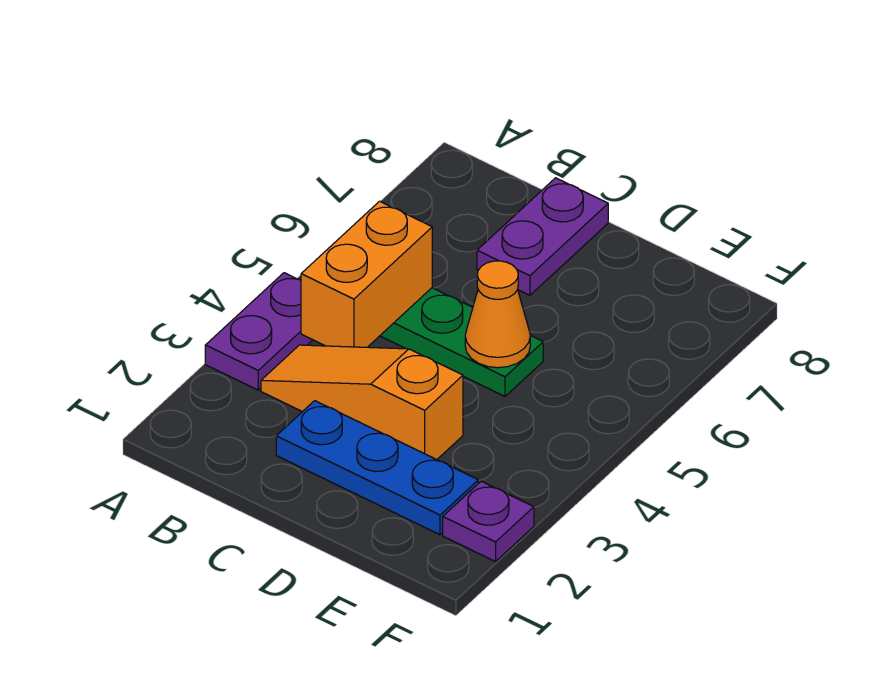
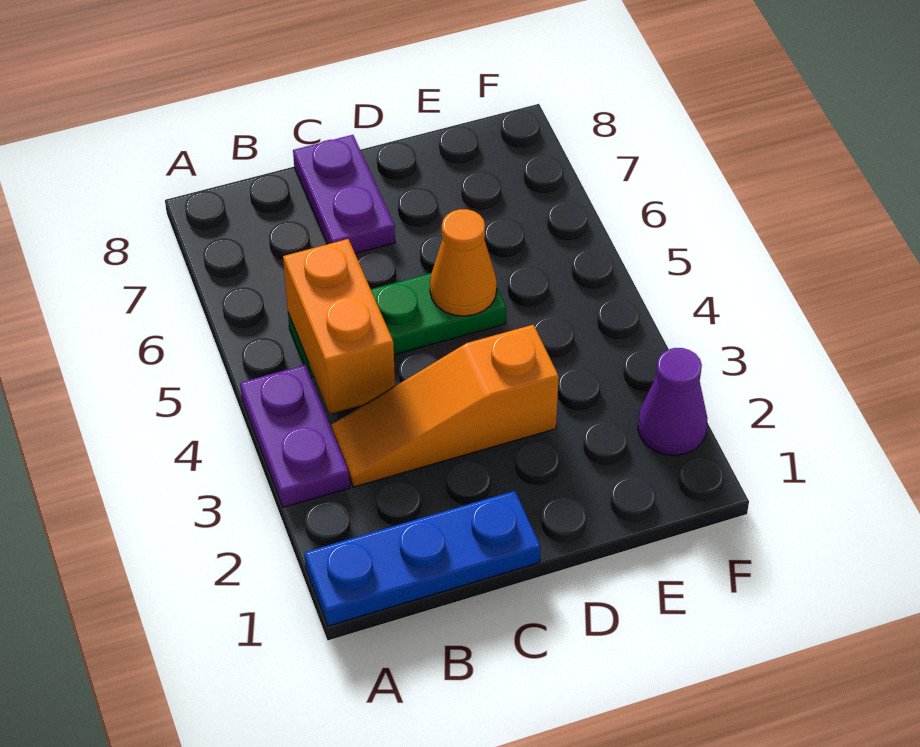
blue 1x3 plate [276,401,478,535] -> blue 1x3 plate moved to [304,491,540,626]
purple 1x1 plate [443,481,534,562] -> purple 1x1 cone [638,348,707,456]

